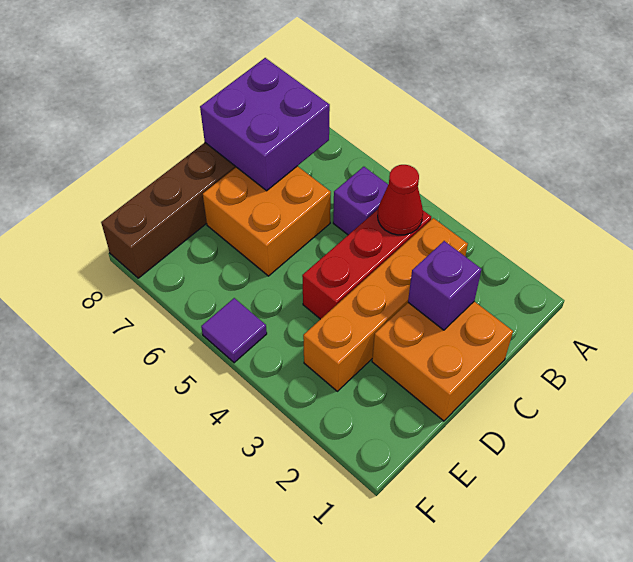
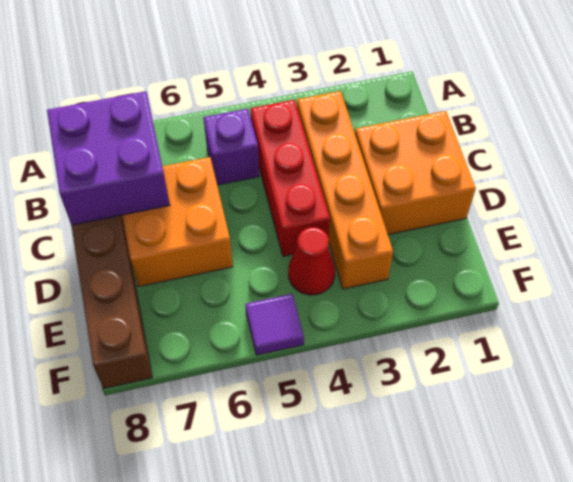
red 1x1 cone [378,165,423,235] -> red 1x1 cone moved to [288,227,335,295]
purple 1x1 brick [408,241,482,330] -> none

